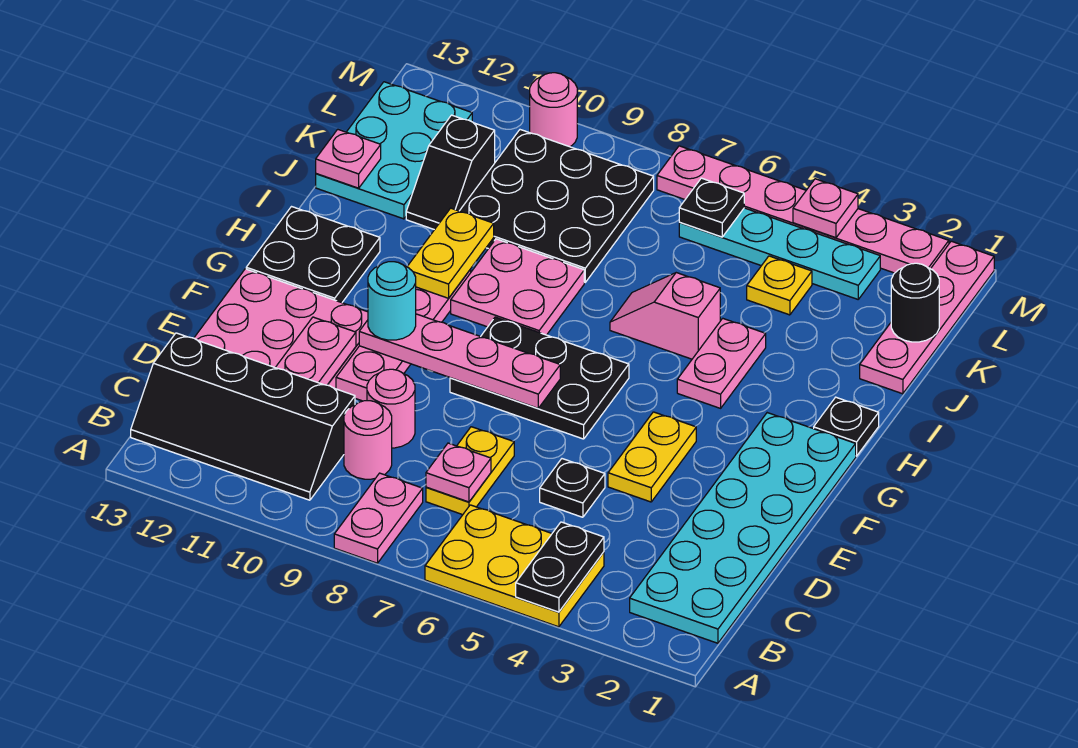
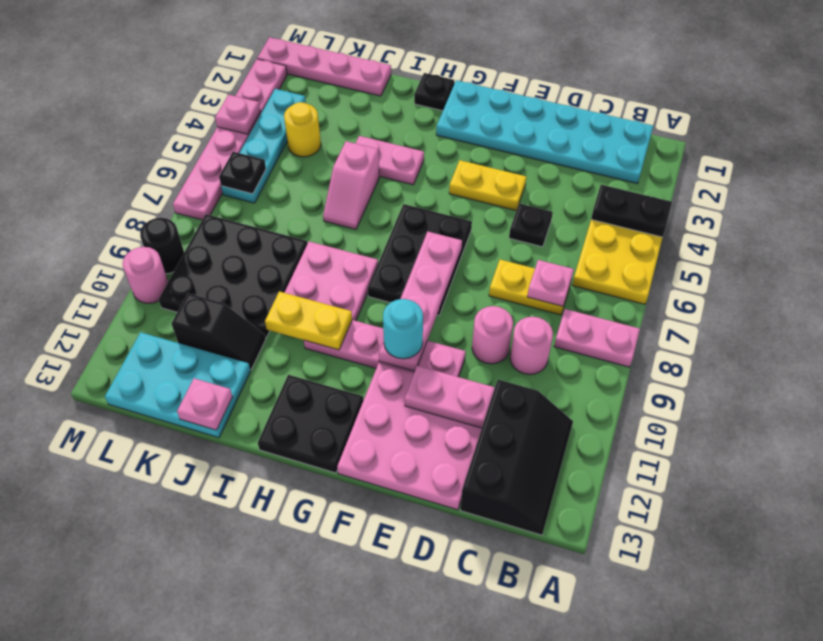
black 2x4 slope [131,333,355,500] -> black 2x3 slope [460,380,573,535]
black 1x1 round brick [891,263,939,342] -> black 1x1 round brick moved to [140,218,184,274]
yellow 1x1 plate [747,256,812,315] -> yellow 1x1 round brick [284,102,321,157]

